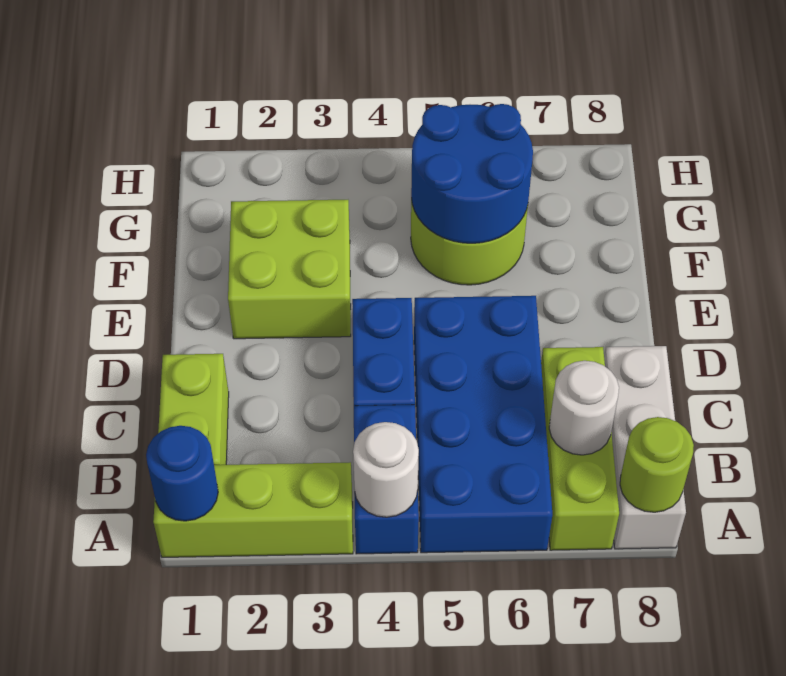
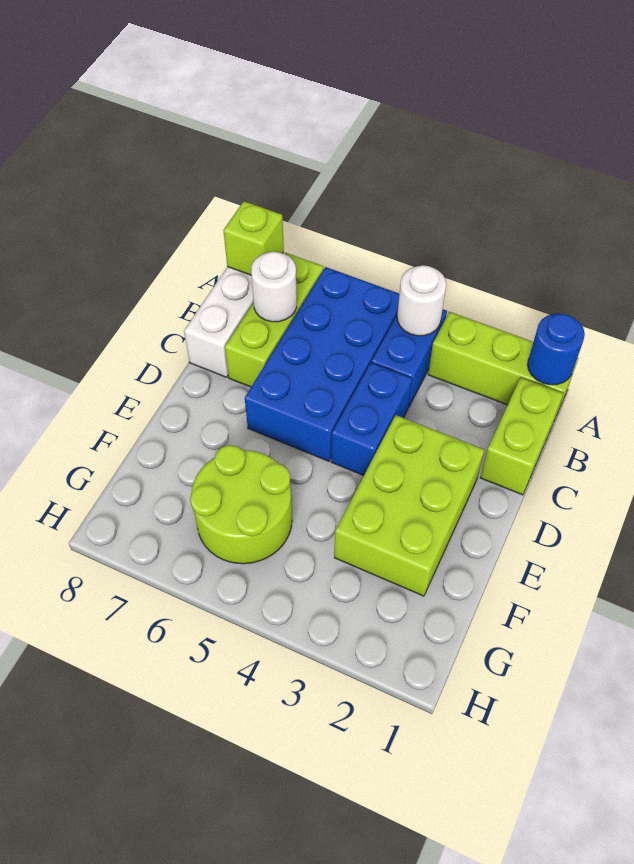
lime 1x1 round brick [620,417,694,512] -> lime 1x1 brick [223,201,284,275]
lime 2x2 brick [228,200,351,339] -> lime 2x3 brick [334,415,484,596]
blue 2x2 round brick [411,104,533,243] -> none

